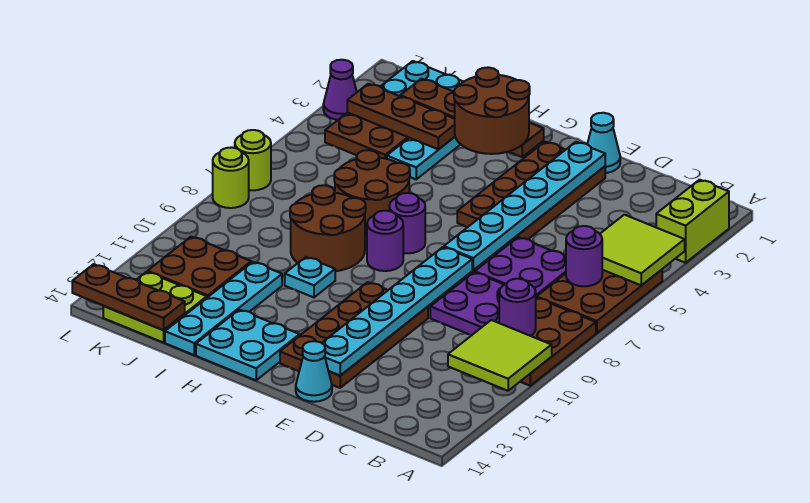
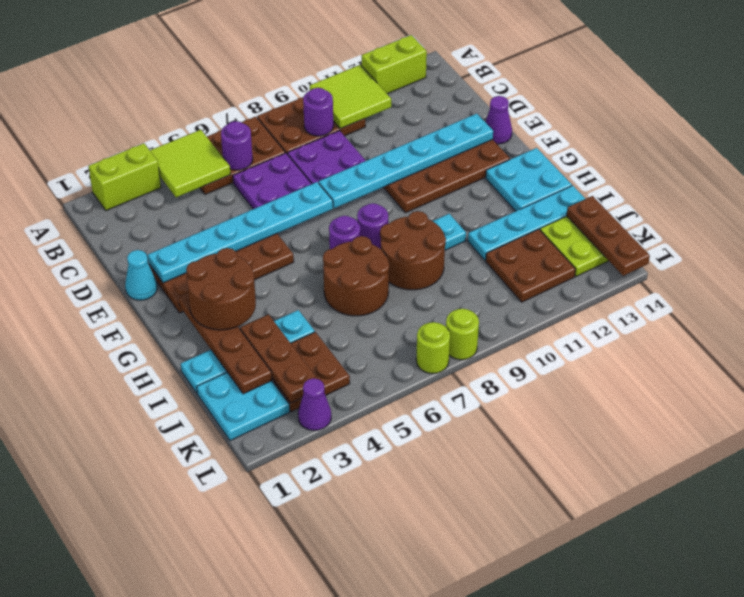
none -> lime 1x2 brick [362,35,427,94]
cyan 1x1 cone [296,341,332,402] -> purple 1x1 cone [485,96,512,144]

